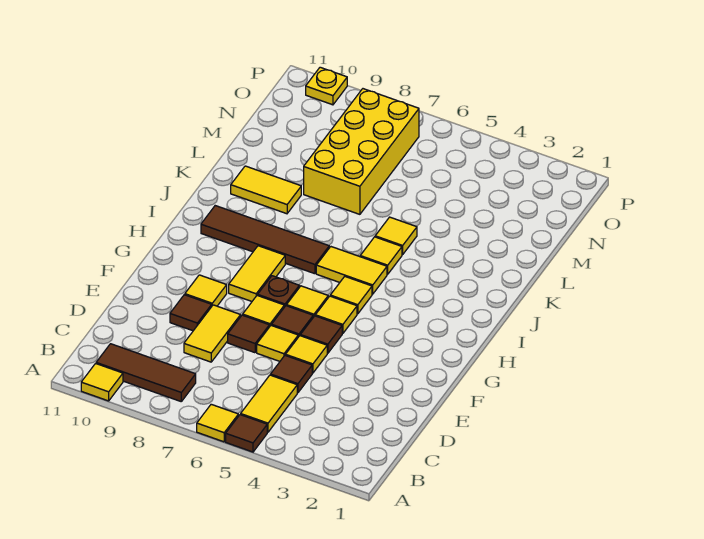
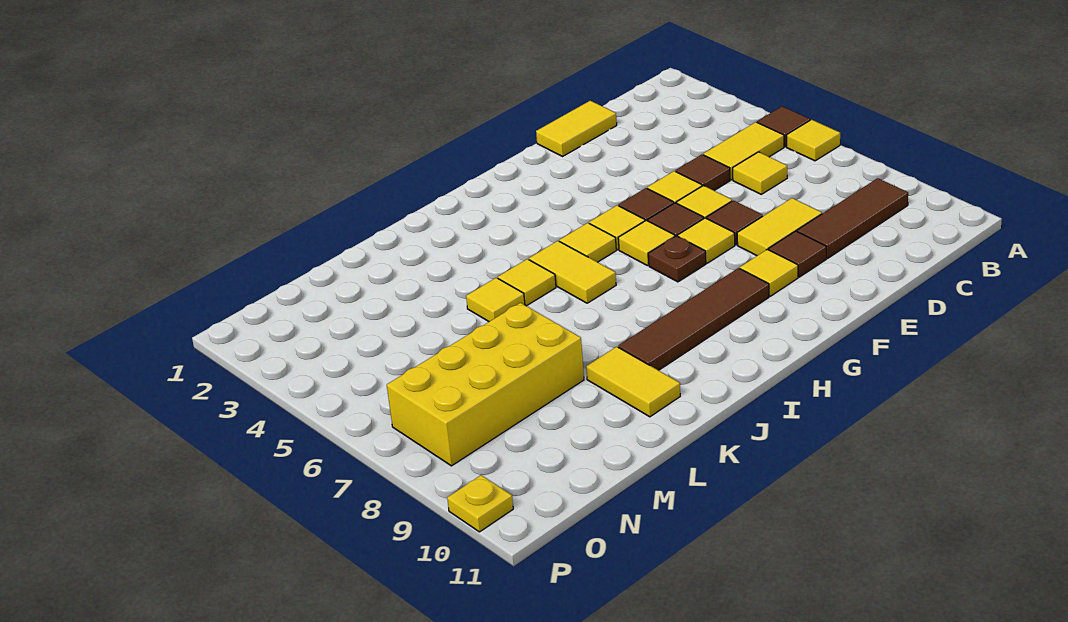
yellow 1x1 tile [81,363,123,401] -> yellow 1x1 tile moved to [733,152,787,194]
brown 1x3 tile [96,344,196,401] -> brown 1x3 tile turned to [797,178,908,258]
yellow 1x2 tile [229,246,285,301] -> yellow 1x2 tile moved to [536,101,617,156]
brown 1x4 tile [201,206,329,274] -> brown 1x4 tile turned to [618,268,769,370]

